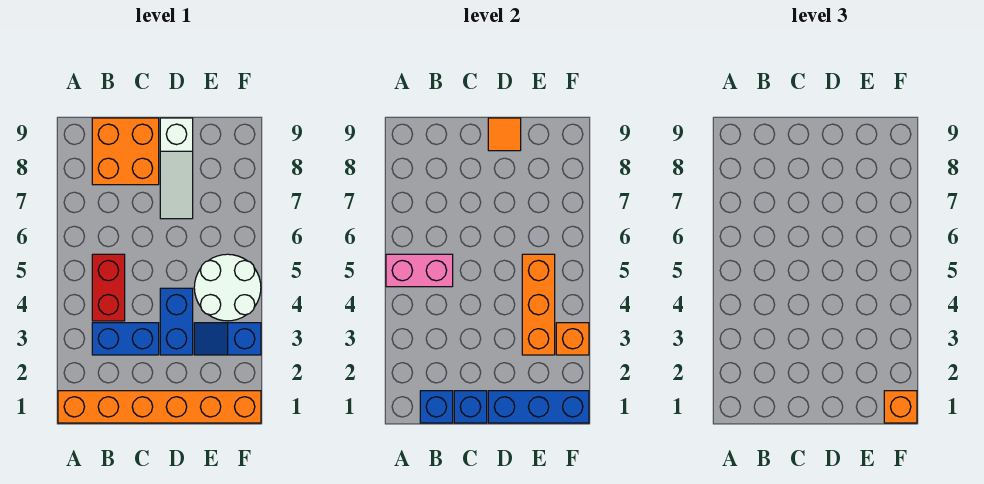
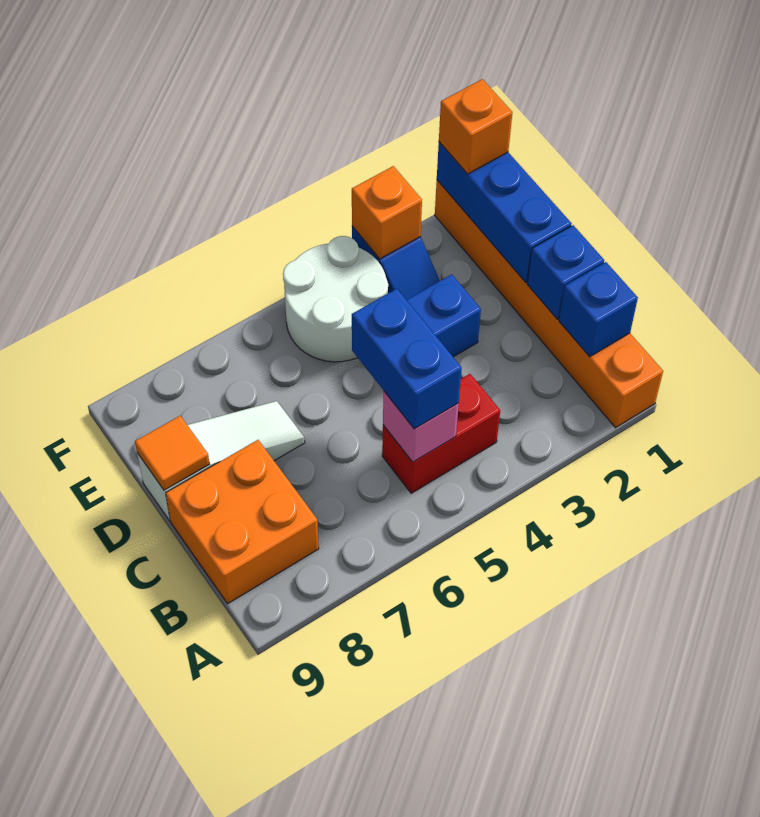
pink 1x2 brick [386,254,453,287] -> pink 1x1 brick [383,391,459,462]
blue 1x2 brick [92,323,159,355] -> blue 1x2 brick moved to [352,289,462,429]
orange 1x3 brick [522,254,555,355] -> none

